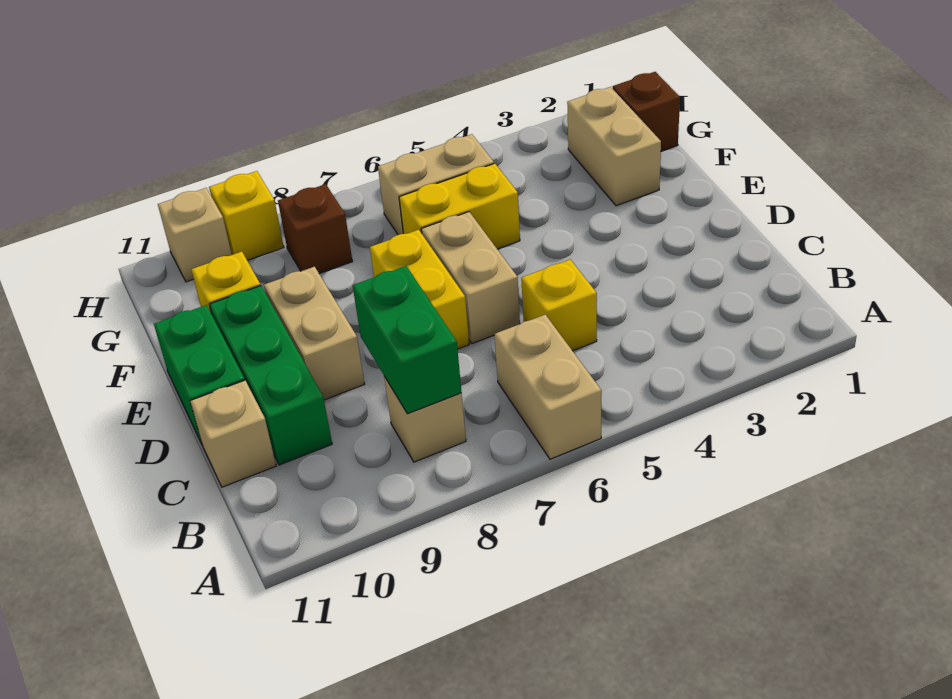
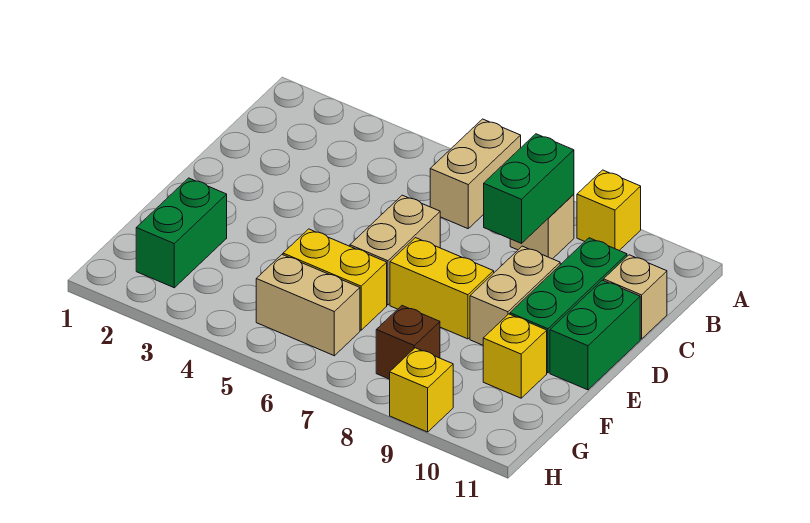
yellow 1x1 brick [521,260,597,351] -> yellow 1x1 brick moved to [577,170,641,250]
yellow 1x2 brick [370,230,469,349] -> yellow 1x2 brick turned to [390,238,494,339]
tan 1x2 brick [567,87,661,206] -> green 1x2 brick [136,178,227,288]
brown 1x1 brick [613,72,680,151] -> none
tan 1x1 brick [158,188,232,282] -> none

